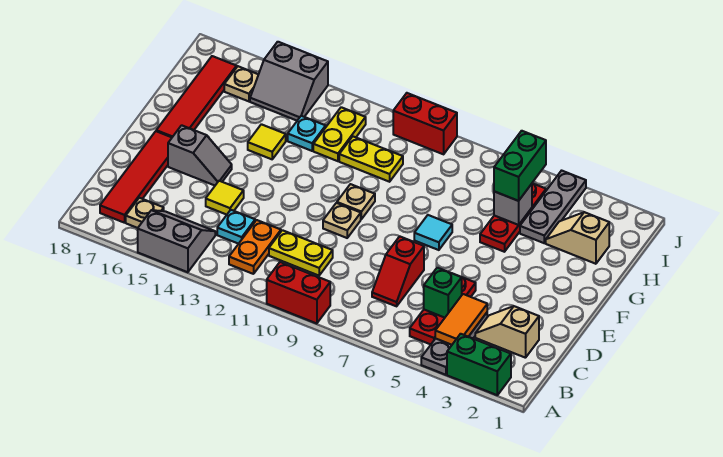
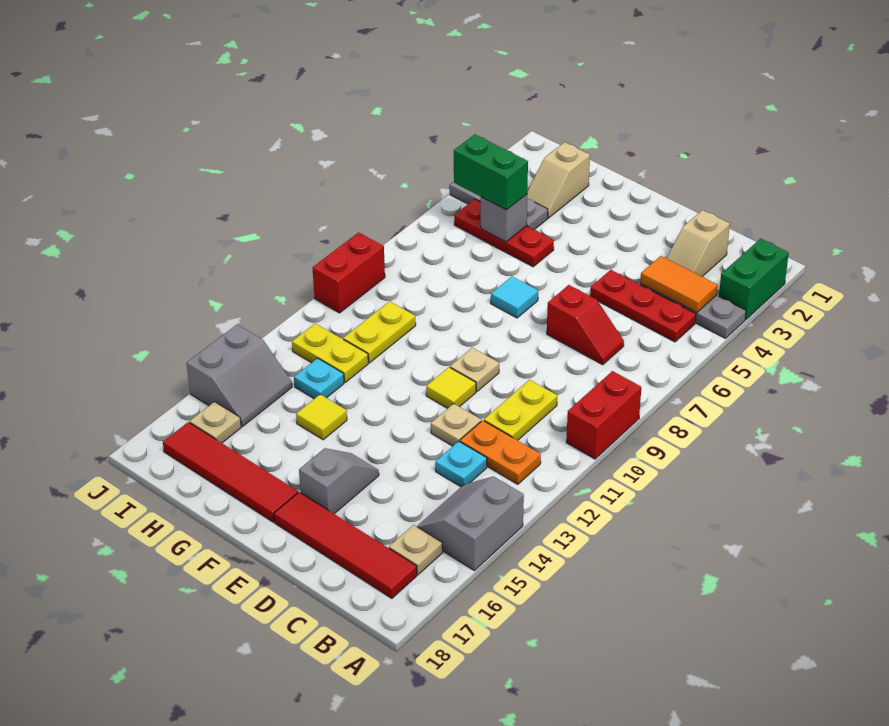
green 1x1 brick [424,268,462,318] -> none
yellow 1x1 tile [206,181,244,215] -> yellow 1x1 tile moved to [426,367,476,408]
tan 1x1 plate [337,184,375,219] -> tan 1x1 plate moved to [431,404,481,446]

